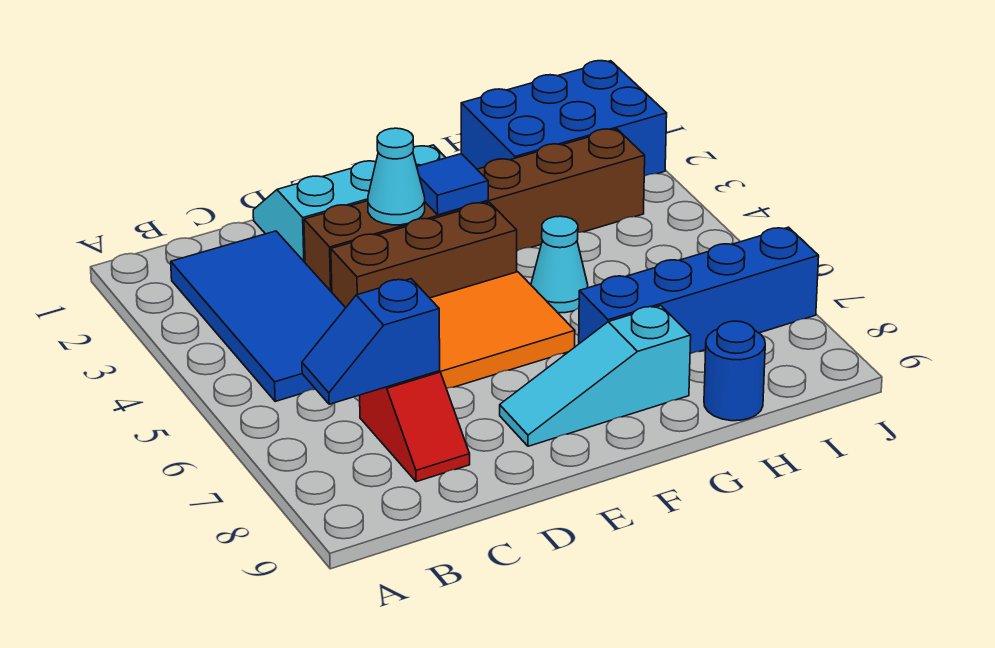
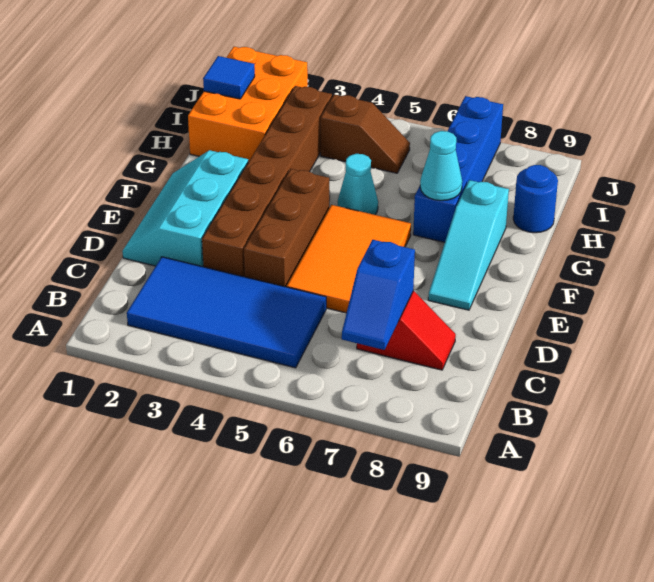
cyan 1x1 cone [368,128,425,225] -> cyan 1x1 cone moved to [420,131,462,201]
blue 1x1 tile [417,154,488,215] -> blue 1x1 tile moved to [203,56,255,99]
blue 2x3 brick [461,61,667,176] -> orange 2x3 brick [188,47,308,162]
none -> brown 1x2 slope [321,94,410,173]

